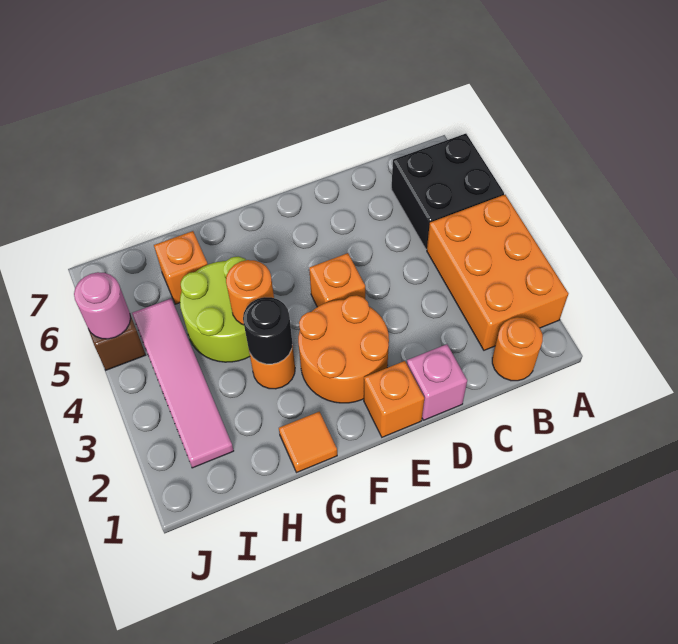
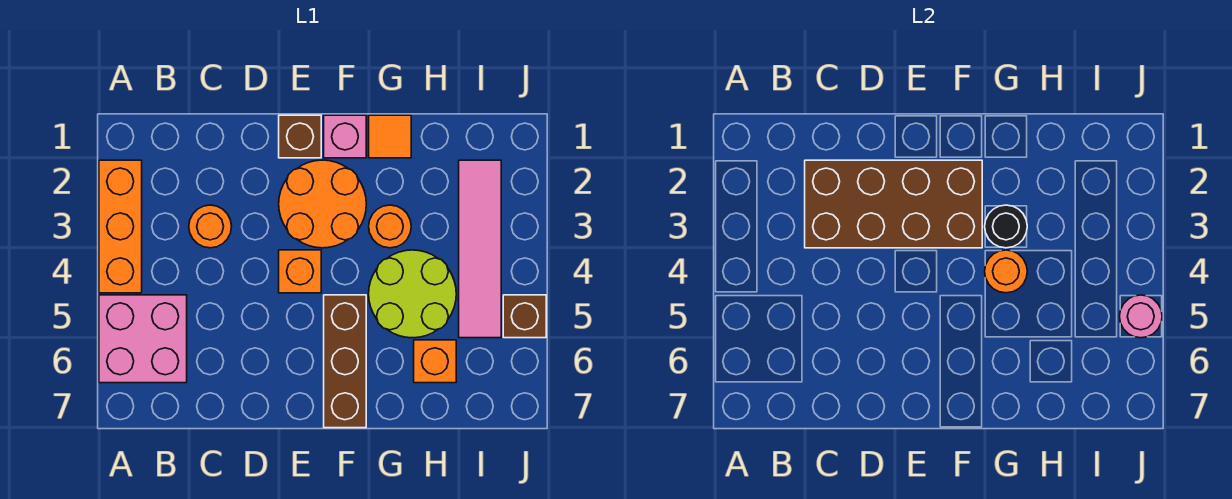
orange 2x3 brick [427,195,568,350] -> orange 1x3 brick [99,160,142,293]
black 2x2 brick [391,134,504,249] -> pink 2x2 brick [99,295,187,383]
orange 1x1 round brick [492,317,543,381] -> orange 1x1 round brick moved to [189,205,232,248]
none -> brown 2x4 brick [805,160,982,248]
pink 1x1 brick [407,344,467,420] -> pink 1x1 brick moved to [324,115,366,158]
orange 1x1 brick [364,361,424,437] -> brown 1x1 brick [279,115,321,158]
none -> brown 1x3 brick [324,295,366,428]

